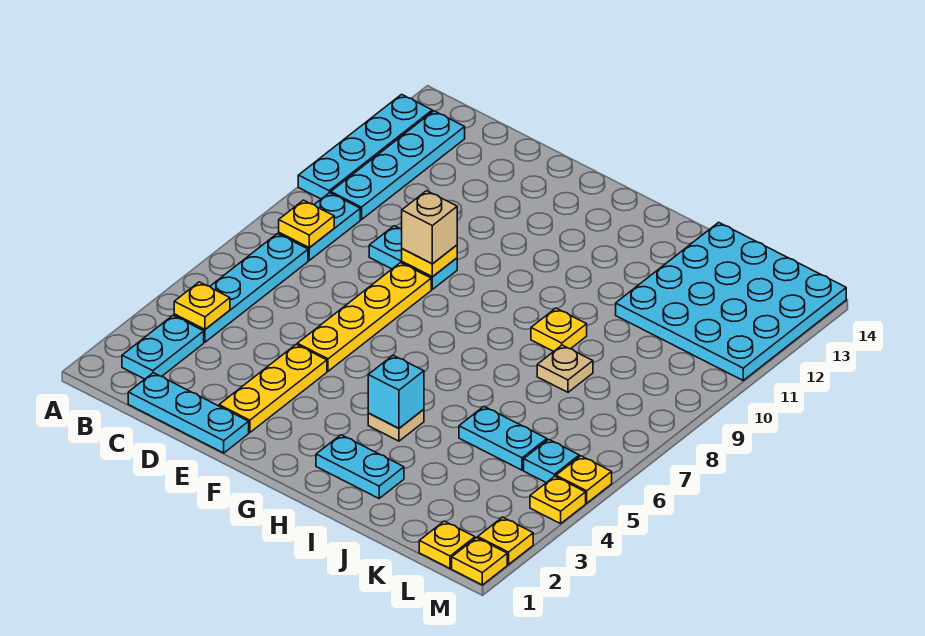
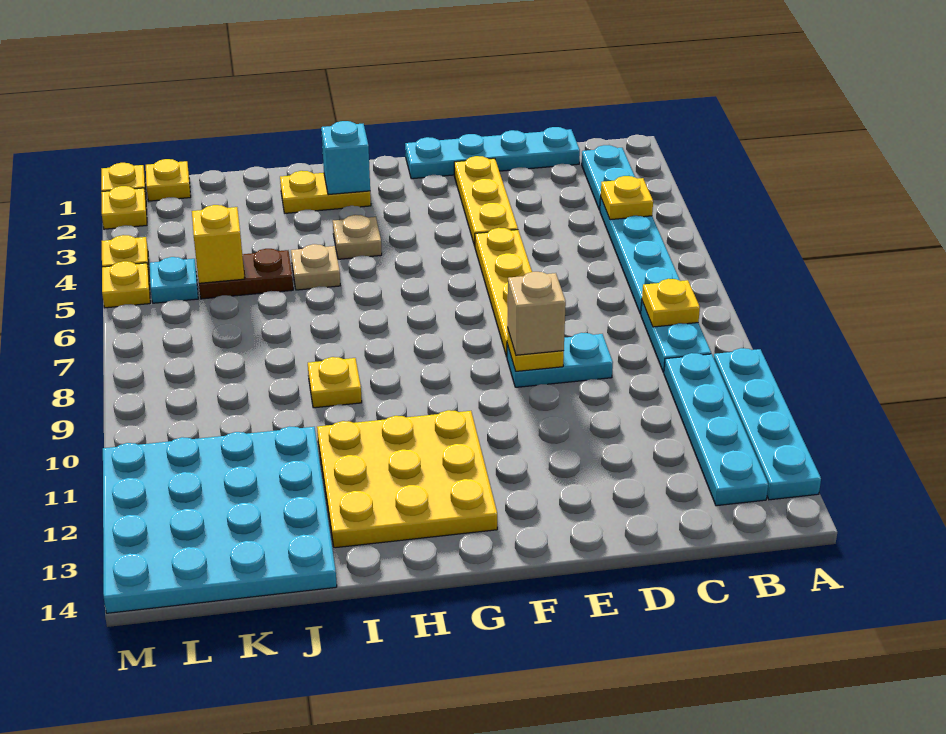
cyan 1x3 plate [128,373,249,453] -> cyan 1x4 plate [405,127,580,179]
none -> yellow 3x3 plate [317,410,497,548]
cyan 1x2 plate [316,435,404,498] -> yellow 1x2 plate [280,171,371,213]
cyan 1x1 brick [368,355,424,428] -> cyan 1x1 brick moved to [321,121,370,195]
cyan 1x2 plate [459,407,547,470] -> brown 1x2 plate [199,249,293,299]
tan 1x1 plate [537,345,593,392] -> tan 1x1 plate moved to [291,244,340,290]
none -> yellow 1x1 brick [192,205,245,283]

